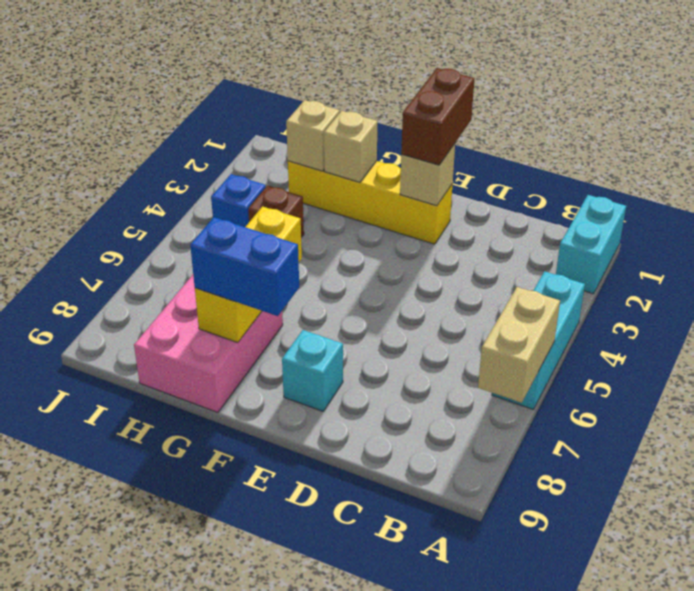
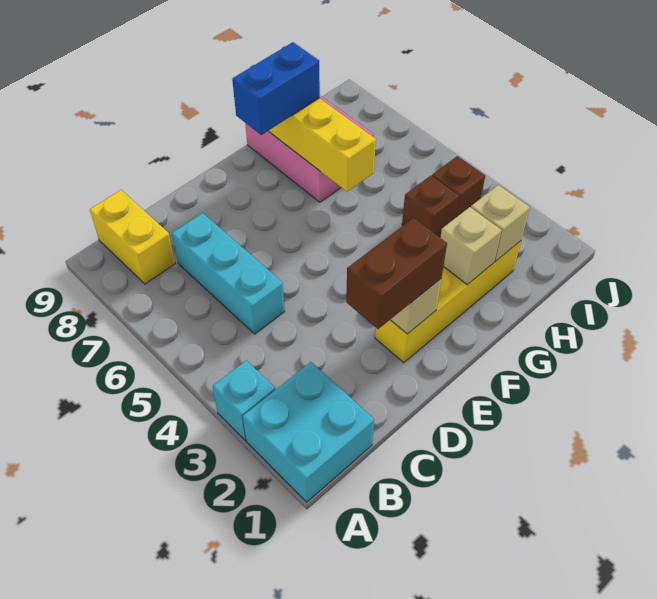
cyan 1x2 brick [556,195,626,294] -> cyan 2x2 brick [243,362,374,502]
cyan 1x3 brick [492,271,585,409] -> cyan 1x3 brick moved to [172,213,284,334]
tan 1x2 brick [478,287,560,403] -> none
none -> yellow 1x2 brick [90,190,175,284]
brown 1x2 brick [401,68,475,165] -> brown 1x2 brick turned to [346,218,447,329]
cyan 1x1 brick [282,330,343,411] -> cyan 1x1 brick moved to [213,360,275,441]
blue 1x1 brick [211,174,266,227] -> brown 1x1 brick [432,156,485,218]

